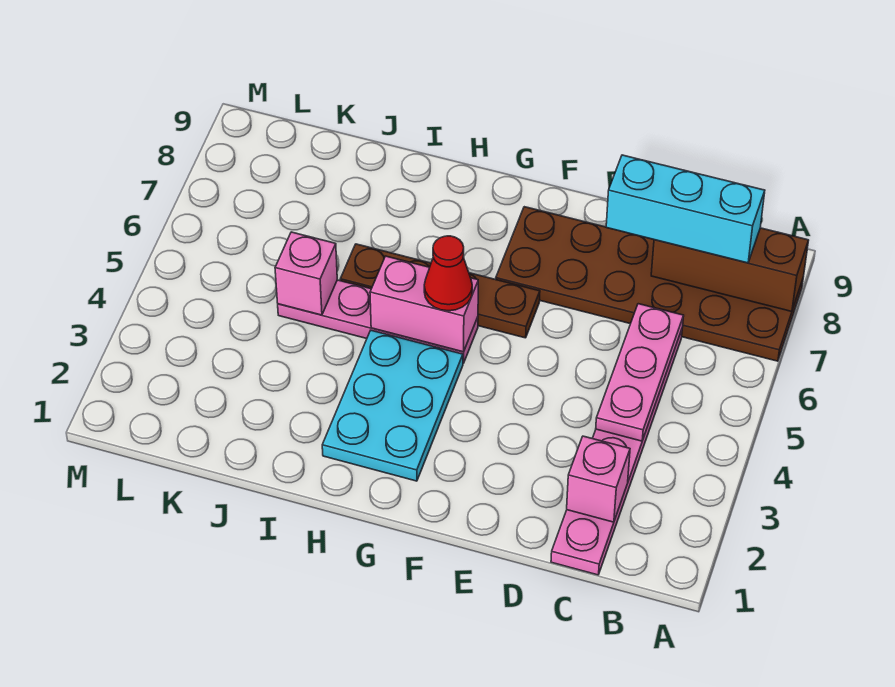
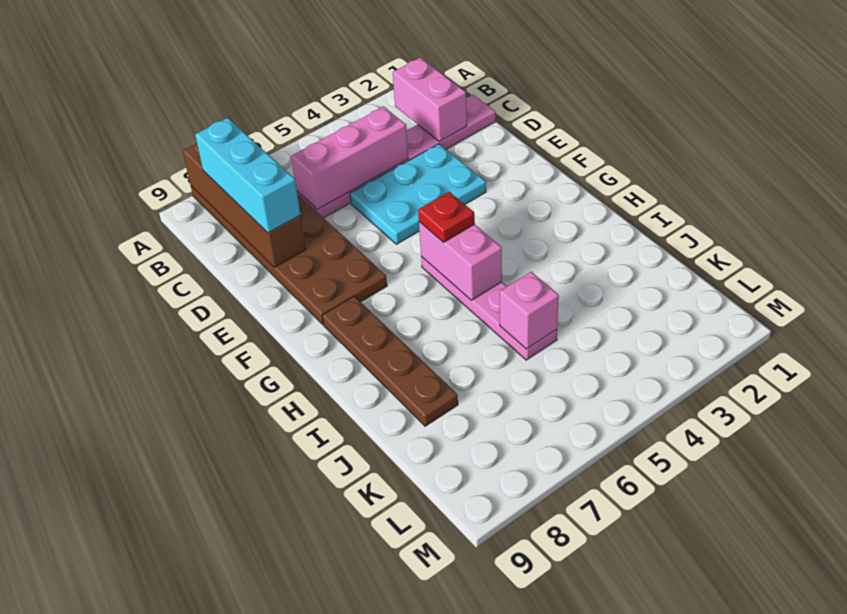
brown 1x3 brick [651,228,809,312] -> brown 1x4 brick [183,143,306,267]
pink 1x1 brick [567,436,630,522] -> pink 1x2 brick [393,58,467,142]
pink 1x3 plate [596,304,684,441] -> pink 1x3 brick [291,107,408,209]
brown 1x4 plate [340,244,540,338] -> brown 1x4 plate moved to [322,296,458,426]
cyan 2x3 plate [322,330,463,481] -> cyan 2x3 plate moved to [350,144,486,244]
red 1x1 cone [424,236,472,311] -> red 1x1 plate [418,192,475,242]

